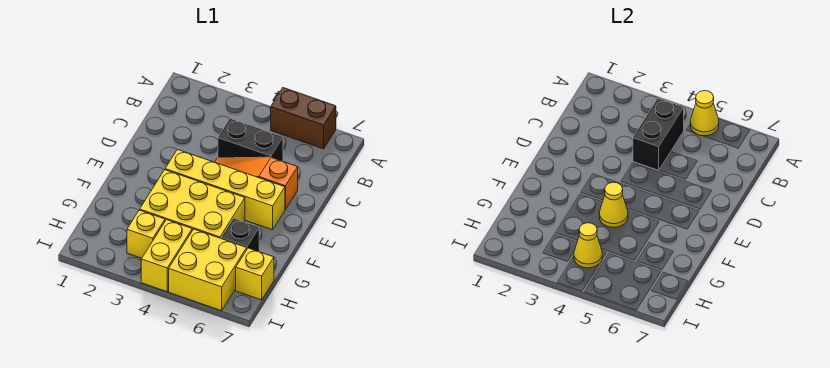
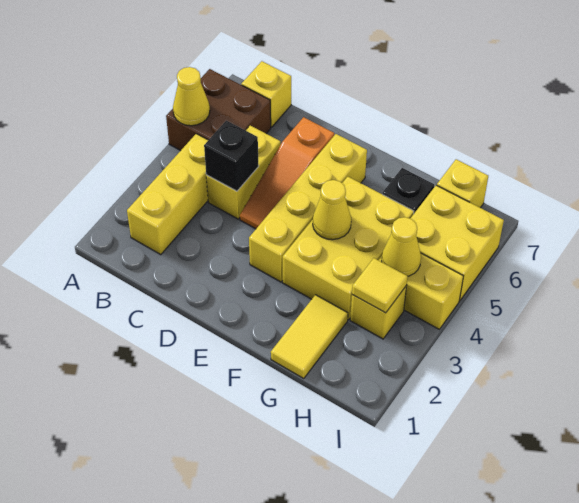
brown 1x2 brick [271,88,336,149] -> brown 2x2 brick [166,69,271,151]
none -> yellow 1x3 brick [127,134,208,255]
black 1x2 brick [633,98,684,170] -> black 1x1 brick [204,121,259,191]
none -> yellow 1x1 brick [241,61,291,127]
black 1x2 brick [218,119,283,161] -> yellow 1x2 brick [206,126,281,219]
none -> yellow 1x2 tile [271,295,348,379]
none -> yellow 1x1 tile [352,258,408,313]

